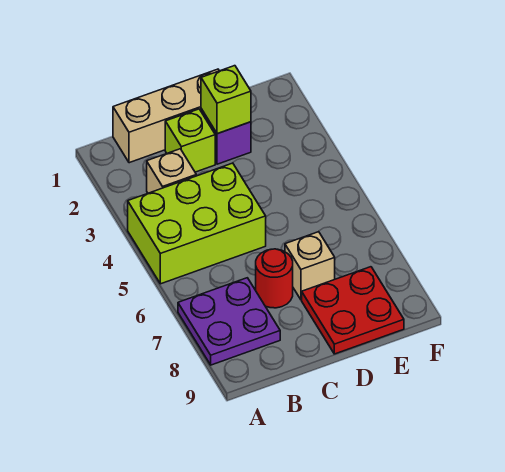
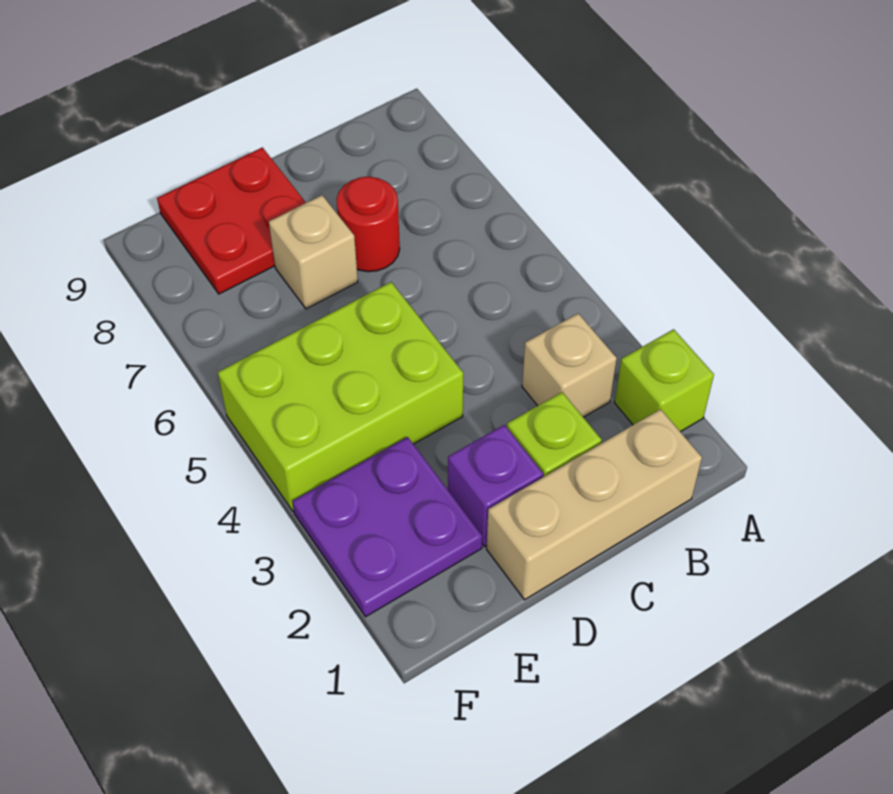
lime 2x3 brick [128,163,266,284] -> lime 2x3 brick moved to [218,282,463,511]
purple 2x2 plate [178,278,280,365] -> purple 2x2 plate moved to [292,437,482,617]
lime 1x1 brick [201,66,251,134] -> lime 1x1 brick moved to [614,329,714,432]

